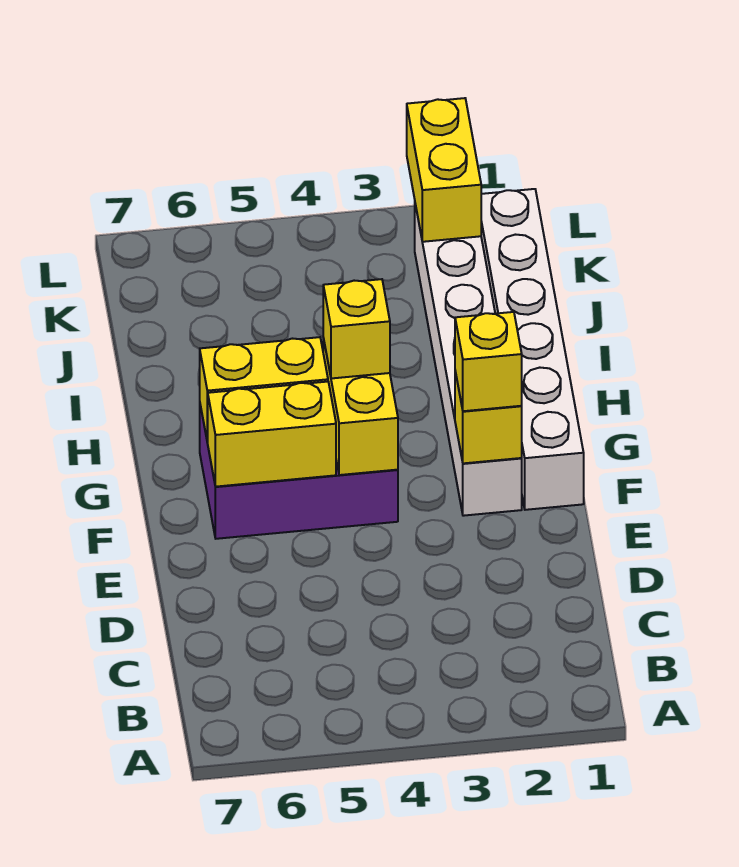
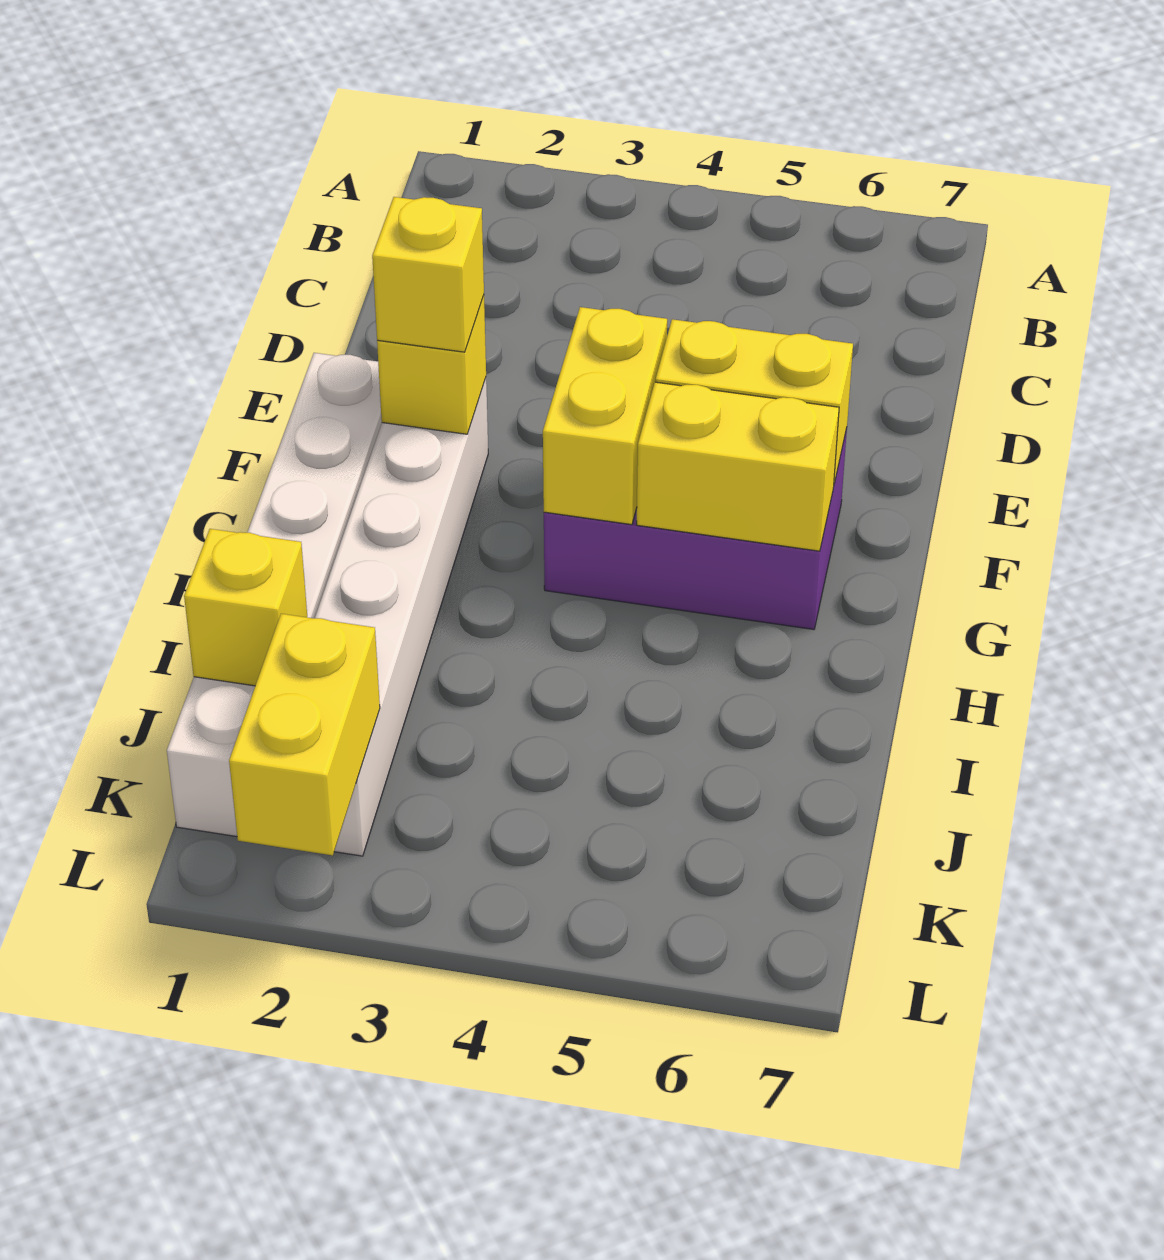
yellow 1x1 brick [323,279,390,378] -> yellow 1x1 brick moved to [184,529,307,686]

